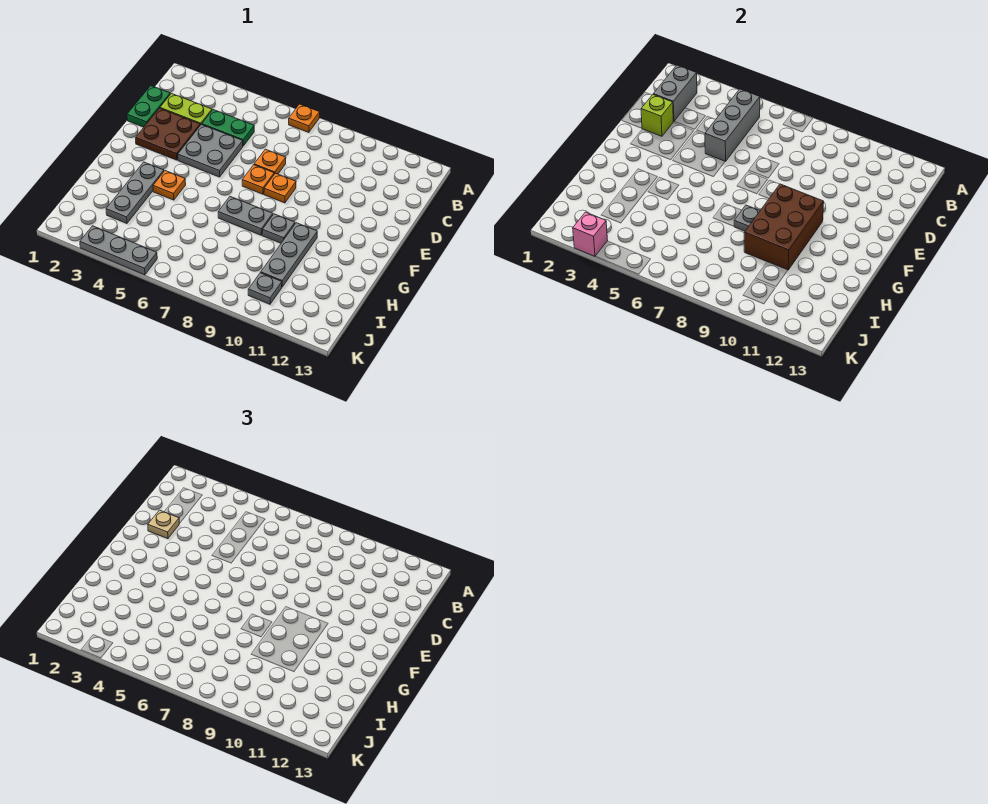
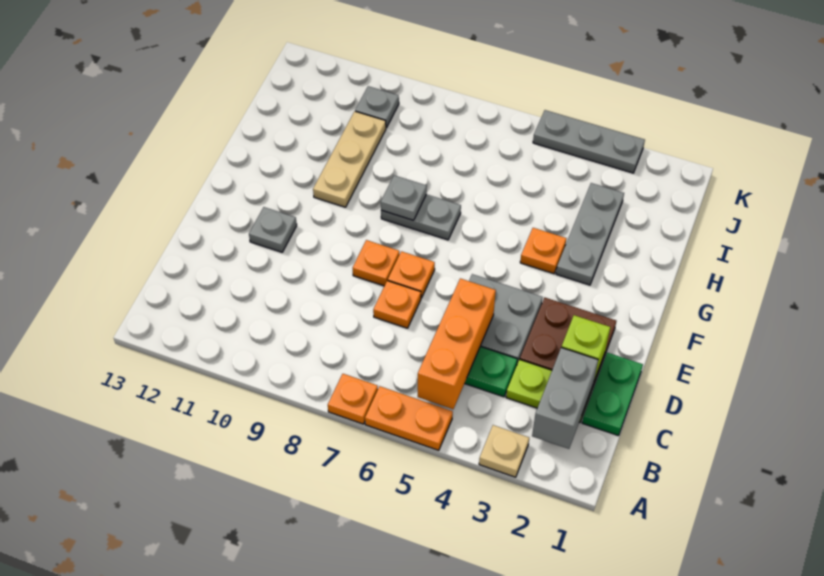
none -> orange 1x2 plate [365,386,453,450]
grey 1x3 brick [705,89,760,161] -> orange 1x3 brick [418,279,496,409]
tan 1x1 plate [148,510,179,539] -> tan 1x1 plate moved to [479,425,529,477]
brown 2x3 brick [744,184,824,270] -> none
grey 1x1 plate [262,214,295,243] -> grey 1x1 plate moved to [249,207,297,252]
grey 1x3 plate [261,223,317,287] -> tan 1x3 plate [313,111,386,207]
pink 1x1 brick [573,212,608,256] -> none

